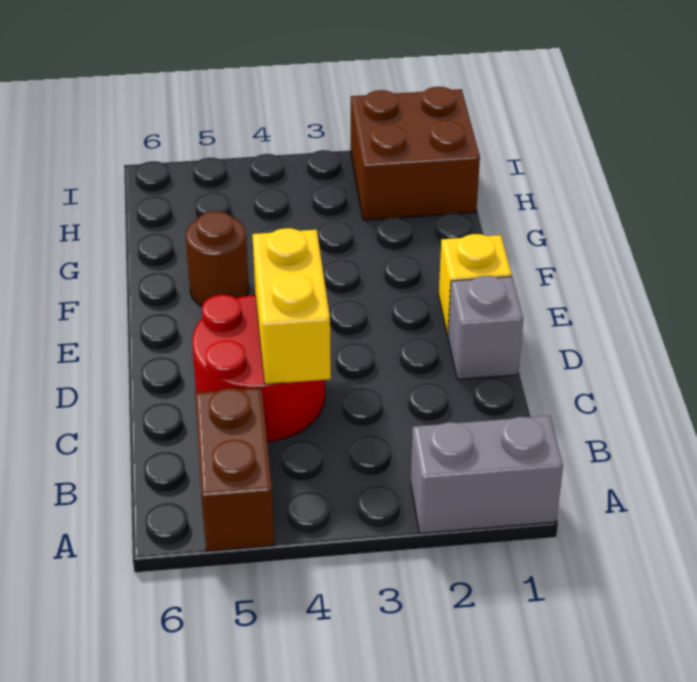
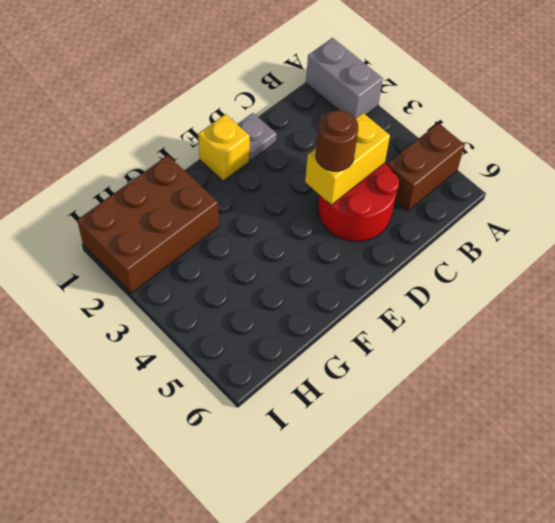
grey 1x1 brick [448,276,523,380] -> grey 1x1 plate [237,113,277,160]
brown 1x1 round brick [186,211,249,306] -> brown 1x1 round brick moved to [316,110,358,171]
brown 2x2 brick [351,87,480,220] -> brown 2x3 brick [77,155,219,293]

